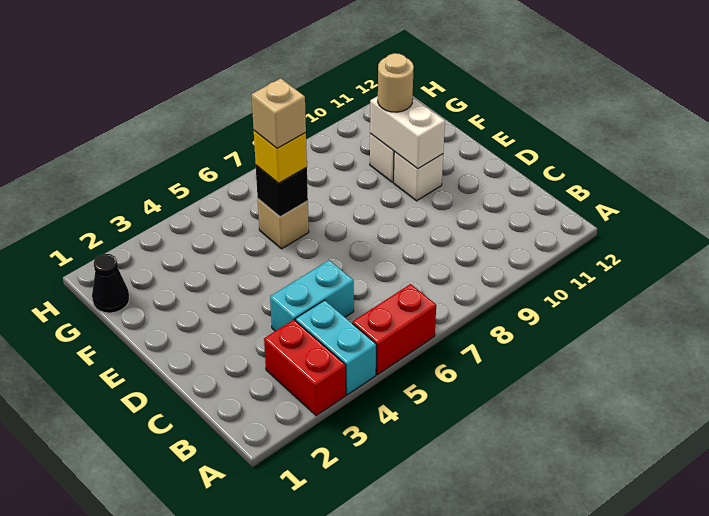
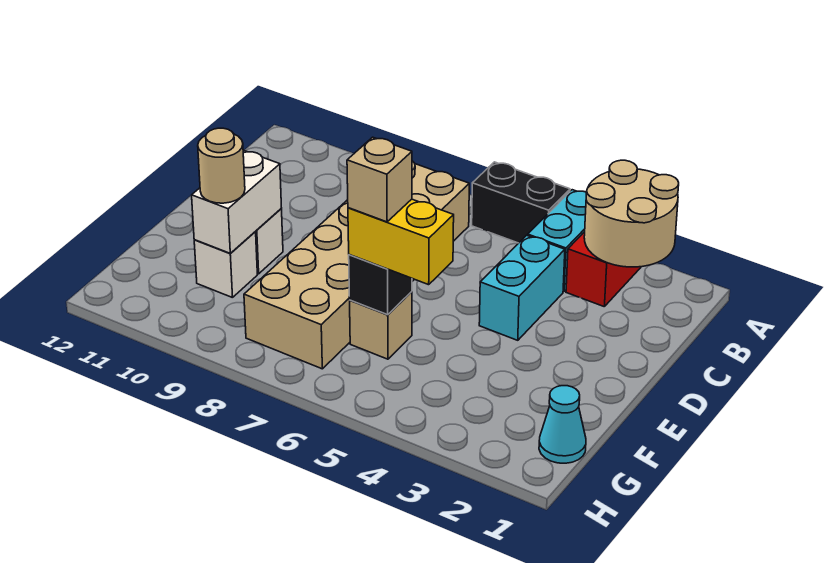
none -> tan 2x2 round brick [584,160,679,267]
red 1x2 brick [352,284,436,374] -> black 1x2 brick [472,162,570,243]
none -> tan 2x6 brick [244,161,469,369]
cyan 1x2 brick [270,260,354,331] -> cyan 1x2 brick turned to [479,235,565,340]
yellow 1x1 brick [254,131,307,183] -> yellow 1x2 brick [348,199,454,285]
black 1x1 cone [92,254,129,313] -> cyan 1x1 cone [539,386,586,463]

